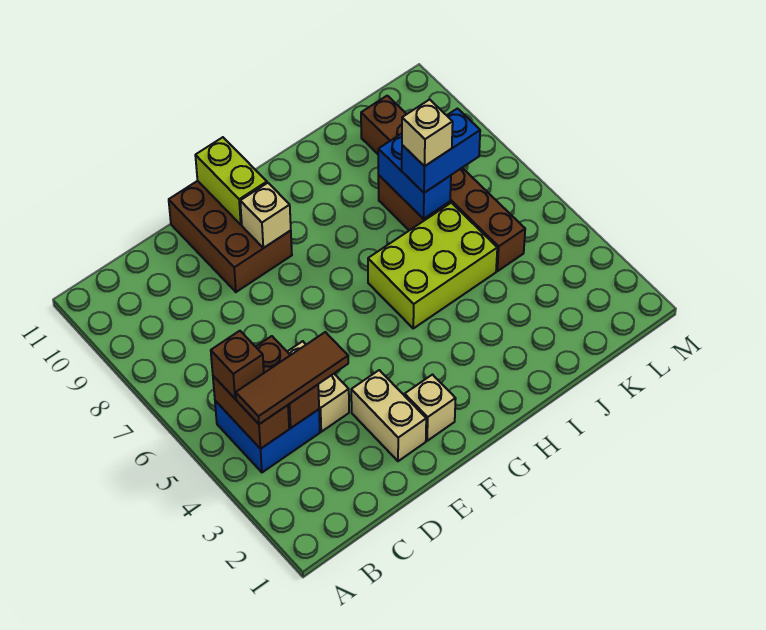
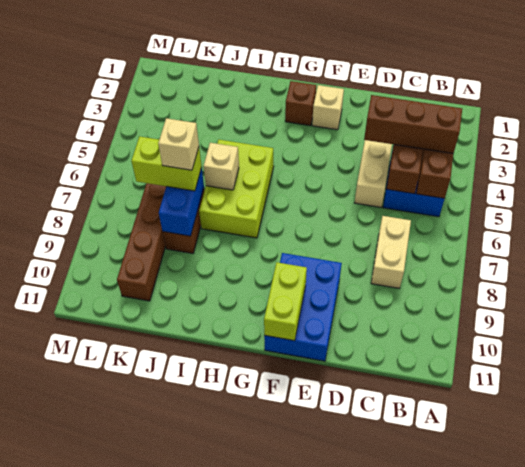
brown 1x3 tile [236,332,348,424] -> brown 1x3 brick [364,95,462,154]
brown 1x1 brick [211,331,264,399] -> brown 1x1 brick moved to [285,81,316,126]
tan 1x2 brick [351,370,426,461] -> tan 1x2 brick moved to [371,216,411,288]
brown 2x3 brick [169,181,292,292] -> blue 2x3 brick [264,253,342,361]
tan 1x1 brick [240,183,291,248] -> tan 1x1 brick moved to [203,143,239,190]
lime 2x3 brick [368,203,497,328] -> lime 2x3 brick turned to [199,140,274,238]
blue 1x2 brick [402,109,480,193] -> lime 1x2 brick [131,136,202,191]

